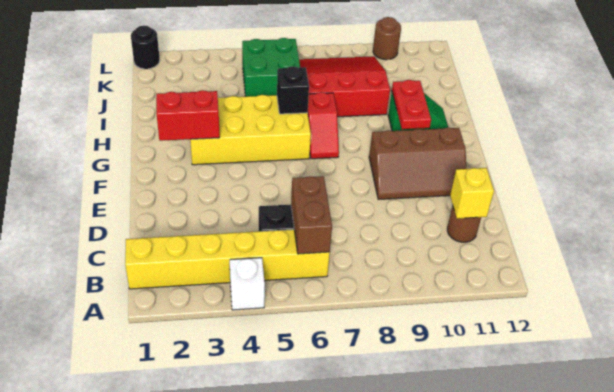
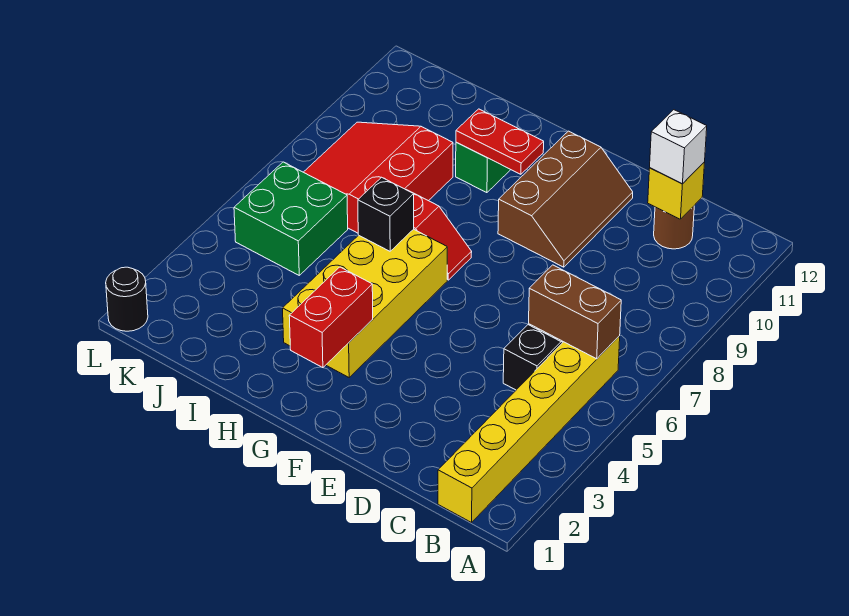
white 1x1 brick [230,258,265,310] -> white 1x1 brick moved to [650,110,707,184]
brown 1x1 round brick [373,17,401,60] -> none

